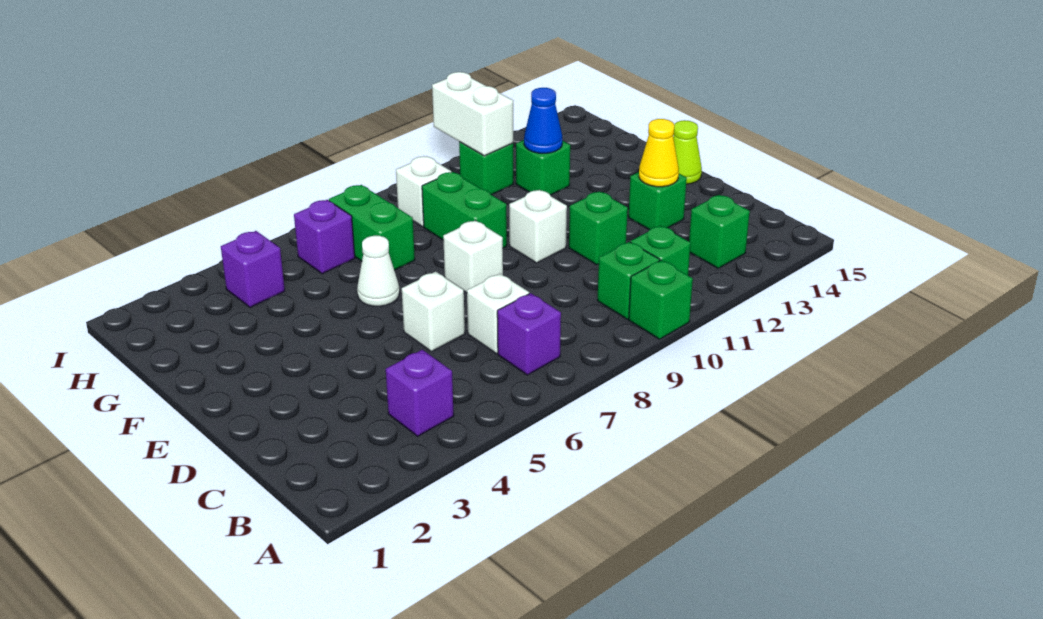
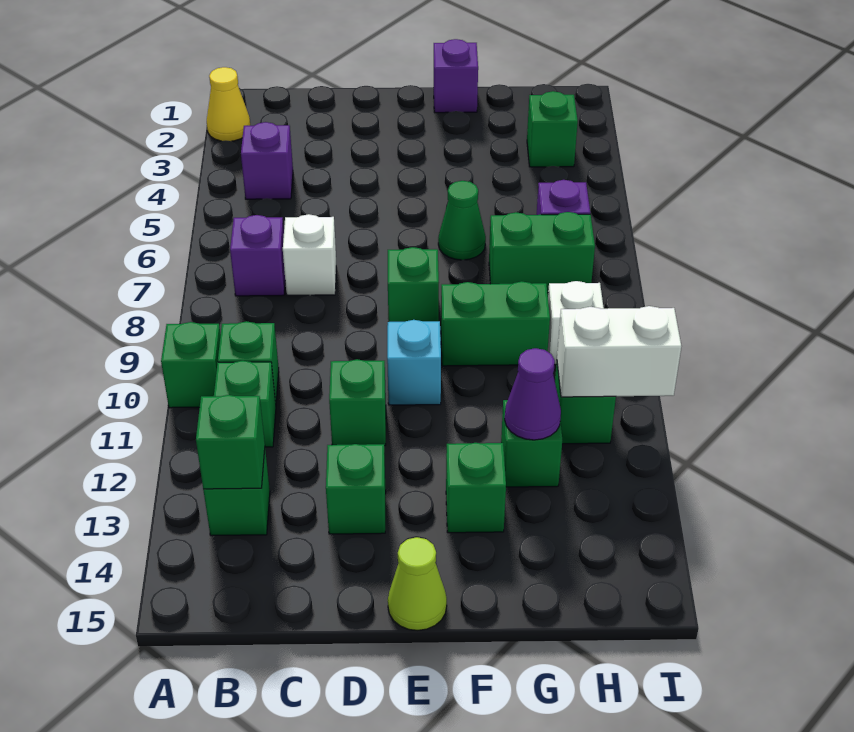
none -> green 1x1 brick [196,395,265,489]
white 1x1 brick [402,272,465,352] -> none
yellow 1x1 cone [639,119,679,187] -> yellow 1x1 cone moved to [207,67,250,141]
white 1x1 brick [443,220,503,293] -> green 1x1 brick [388,247,439,322]
white 1x1 brick [509,190,567,263] -> cyan 1x1 brick [387,320,441,405]
white 1x1 cone [357,236,400,306] -> green 1x1 cone [438,181,486,260]
none -> green 1x1 brick [446,443,506,533]
blue 1x1 cone [524,88,562,153] -> purple 1x1 cone [505,348,561,440]
none -> green 1x1 brick [527,91,578,167]
purple 1x1 brick [221,231,285,307] -> purple 1x1 brick moved to [434,39,478,113]

